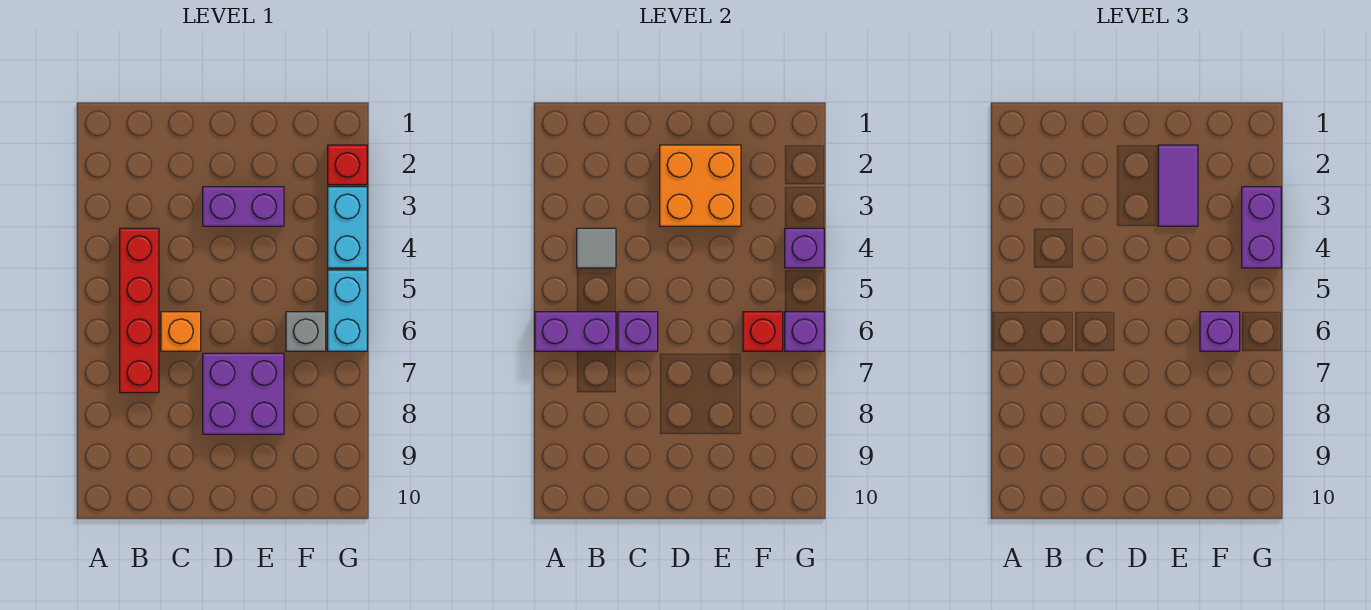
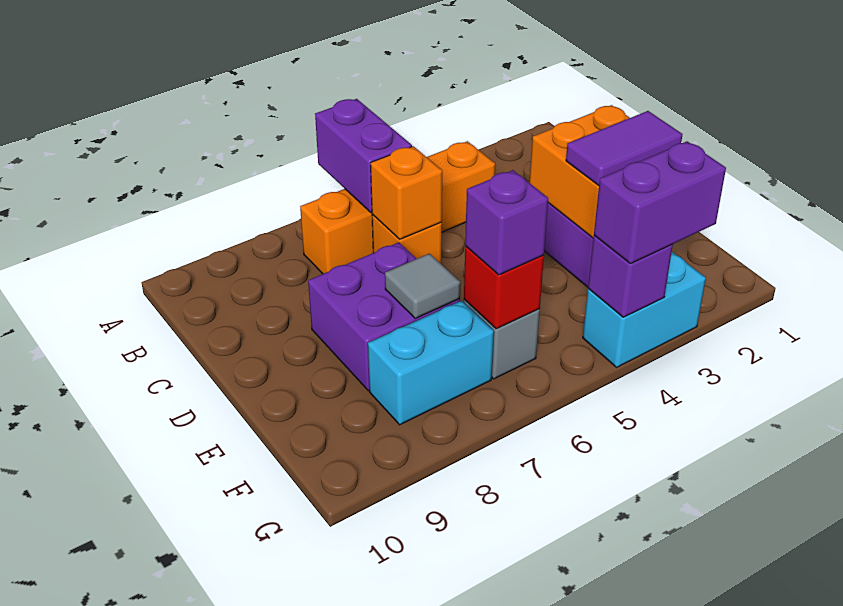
red 1x4 brick [120,228,159,393] -> orange 1x4 brick [300,141,495,274]
grey 1x1 tile [577,228,616,268] -> grey 1x1 tile moved to [385,254,460,318]
purple 1x1 brick [618,312,658,351] -> orange 1x1 brick [371,146,442,239]
red 1x1 brick [328,145,367,185] -> none
cyan 1x2 brick [328,270,367,351] -> cyan 1x2 brick moved to [368,301,494,425]
purple 1x1 brick [785,312,824,351] -> none

